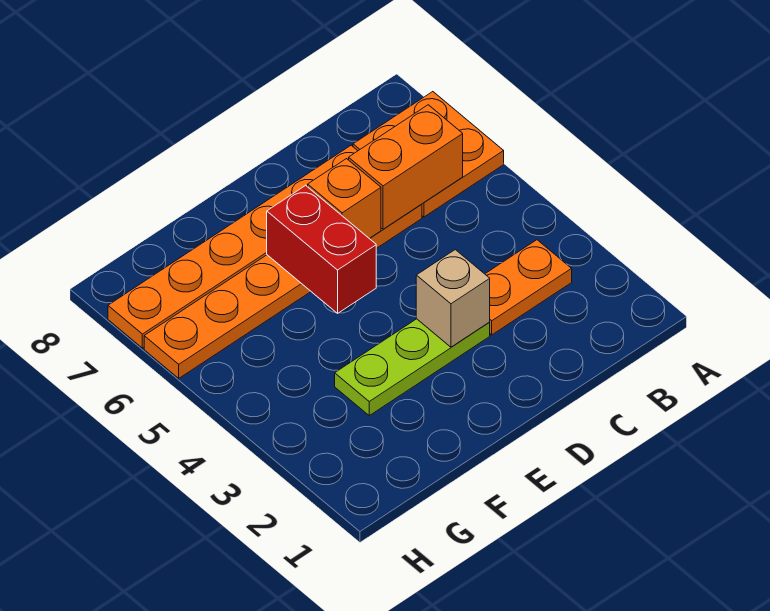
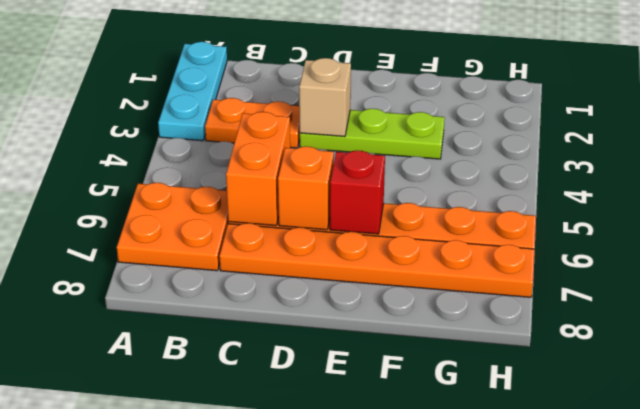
none -> cyan 1x3 plate [158,42,227,141]
orange 1x2 brick [349,105,463,229] -> orange 1x2 brick turned to [226,112,290,226]
red 1x2 brick [267,185,376,313] -> red 1x1 brick [330,150,385,234]

